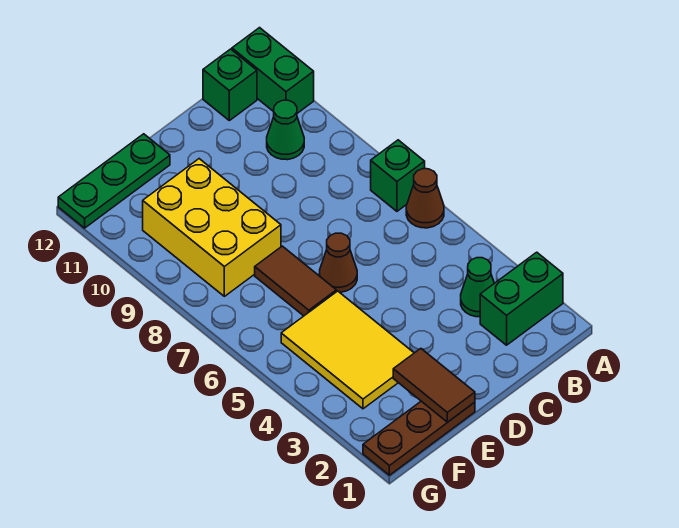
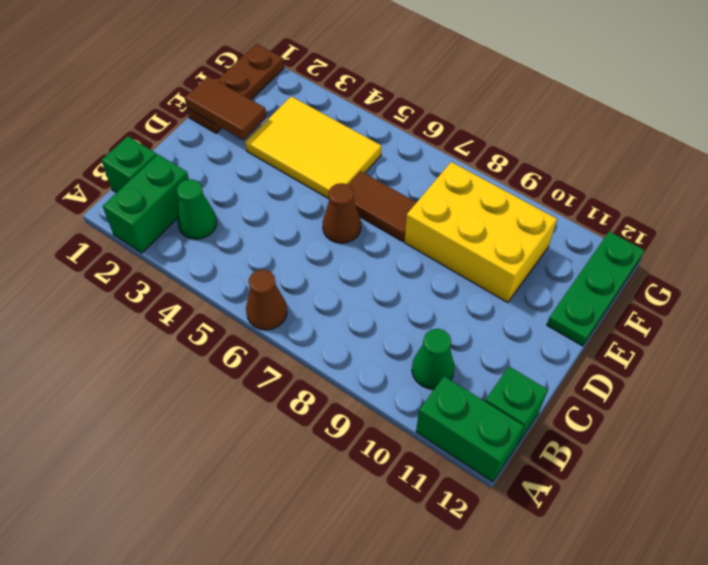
green 1x1 brick [371,140,425,211] -> green 1x1 brick moved to [101,136,157,193]

